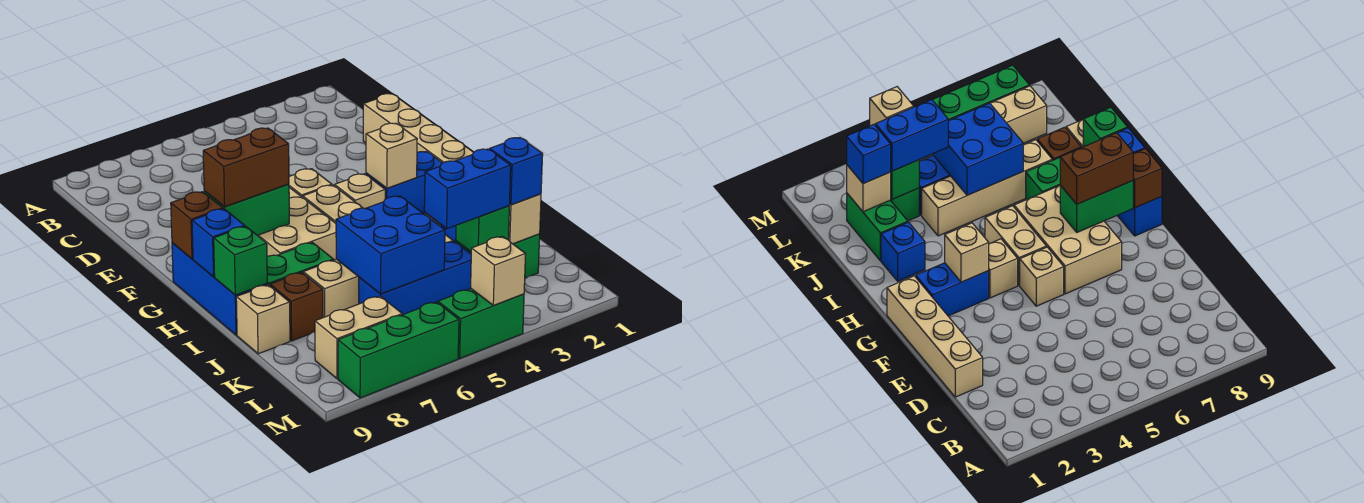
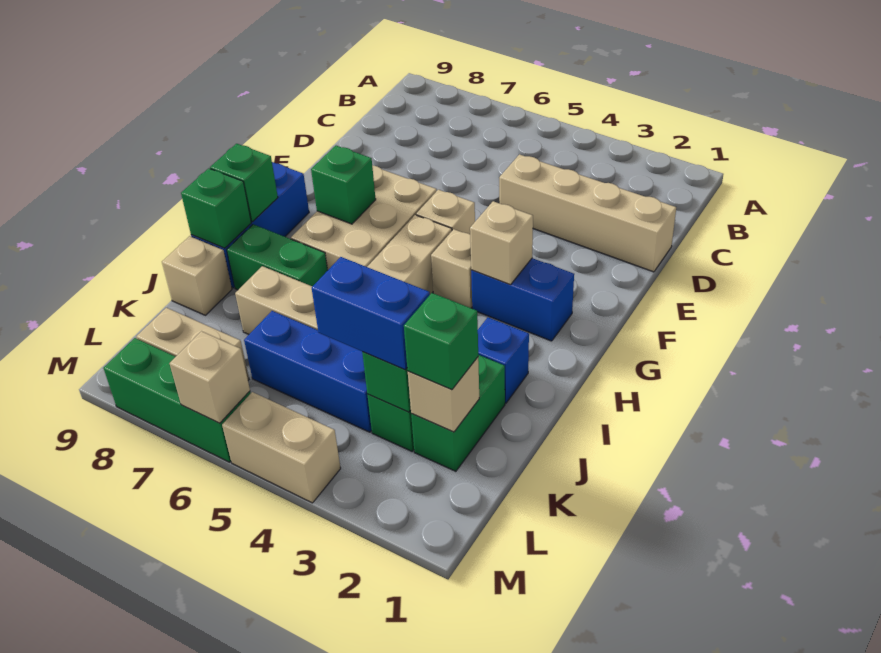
tan 1x4 brick [363,94,473,163] -> tan 1x4 brick turned to [499,154,676,272]
green 1x2 brick [204,184,289,235] -> green 1x1 brick [311,146,376,224]
brown 1x2 brick [203,128,289,207] -> none
brown 1x1 brick [171,192,223,259] -> none
blue 1x1 brick [192,209,245,277] -> green 1x1 brick [210,144,278,222]
blue 2x2 brick [336,196,445,294] -> none
brown 1x1 brick [270,272,323,341] -> none
blue 1x1 brick [490,138,543,205] -> green 1x1 brick [404,293,478,390]
green 1x2 brick [438,289,524,358] -> tan 1x2 brick [222,392,341,503]
tan 1x1 brick [471,236,525,305] -> tan 1x1 brick moved to [170,331,250,423]

